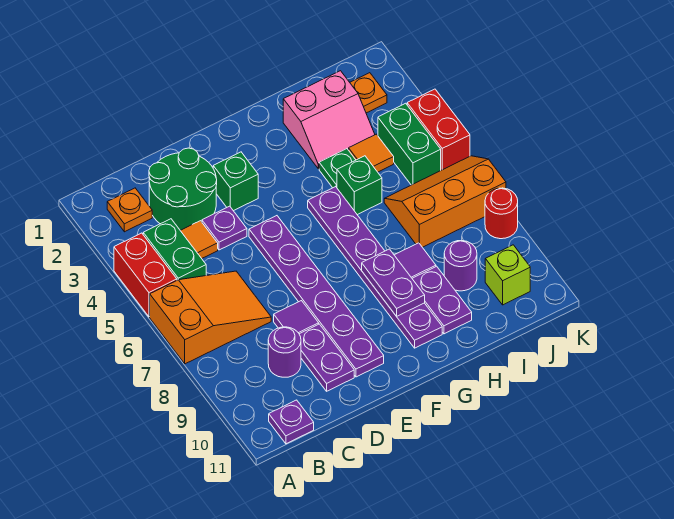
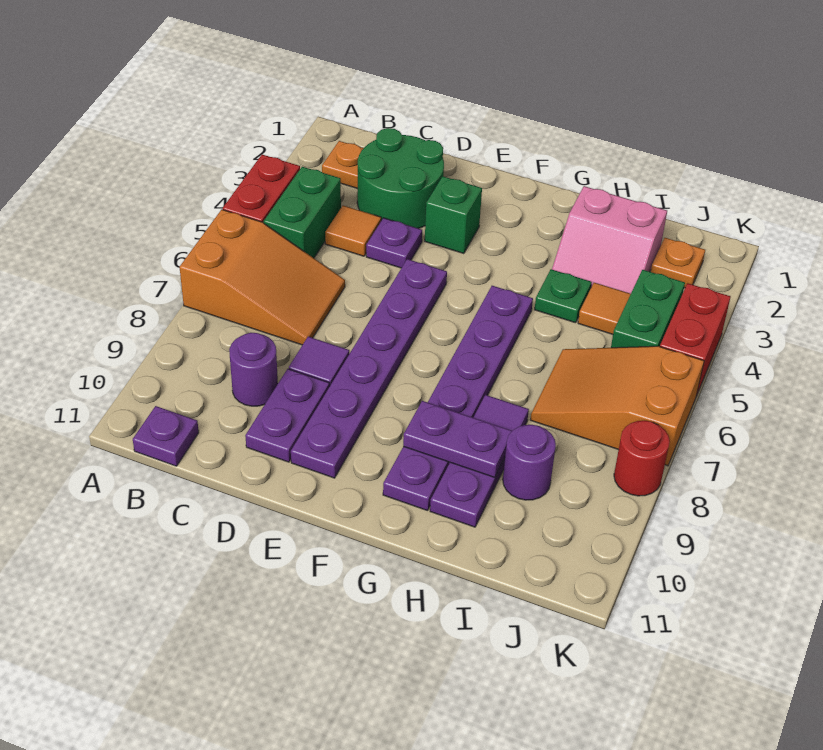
purple 1x2 plate [362,249,425,316] -> purple 1x2 plate turned to [403,401,512,478]
green 1x1 brick [337,156,382,215] -> none
orange 2x3 slope [384,156,506,247] -> orange 2x3 slope turned to [530,346,704,466]
lime 1x1 brick [485,245,530,305] -> none

